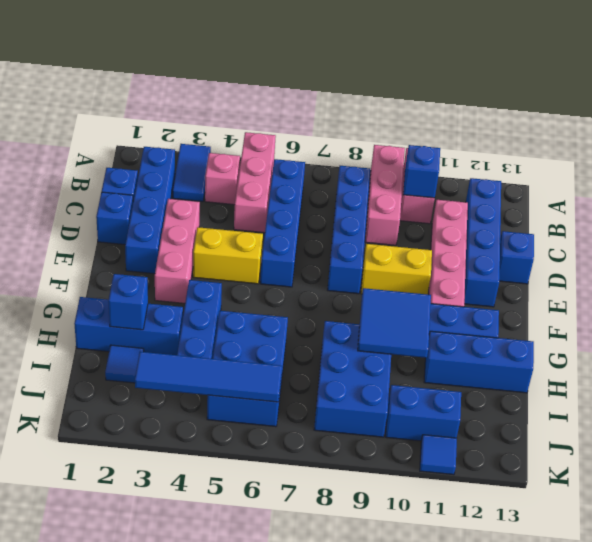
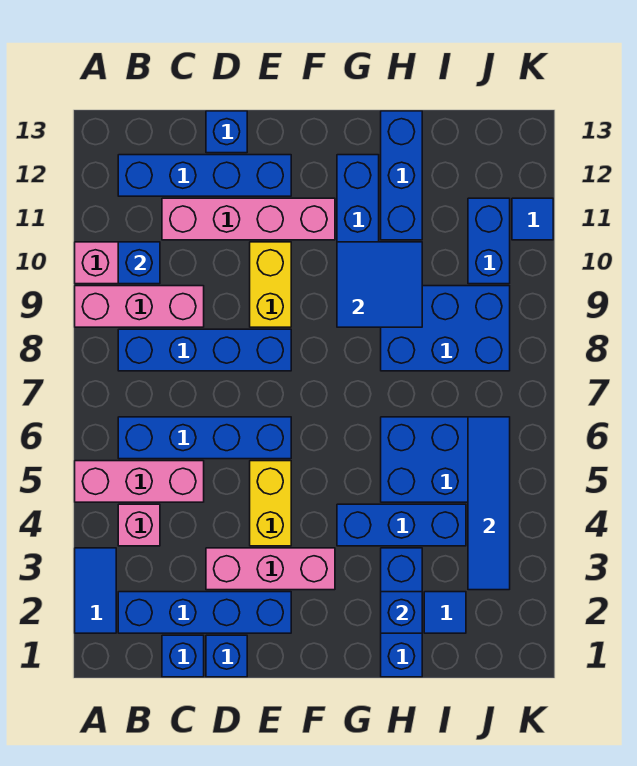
blue 1x2 tile [172,144,211,202] -> blue 1x2 tile turned to [75,548,116,633]

